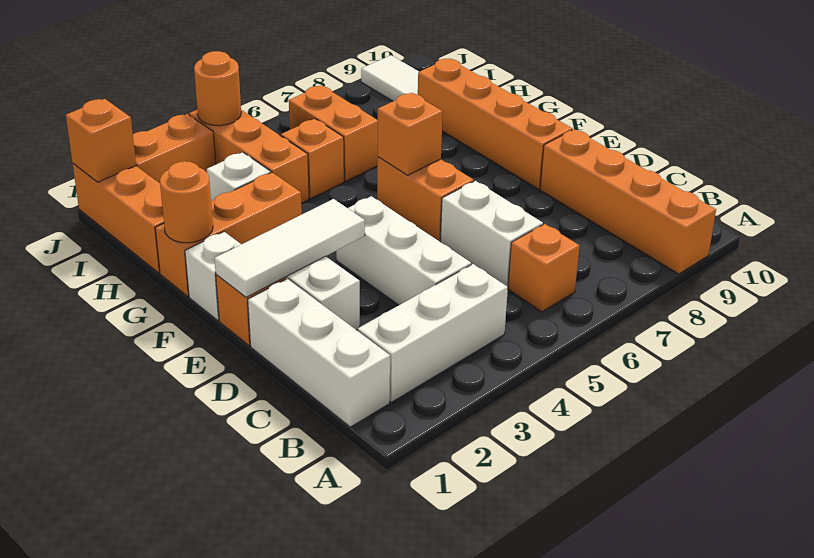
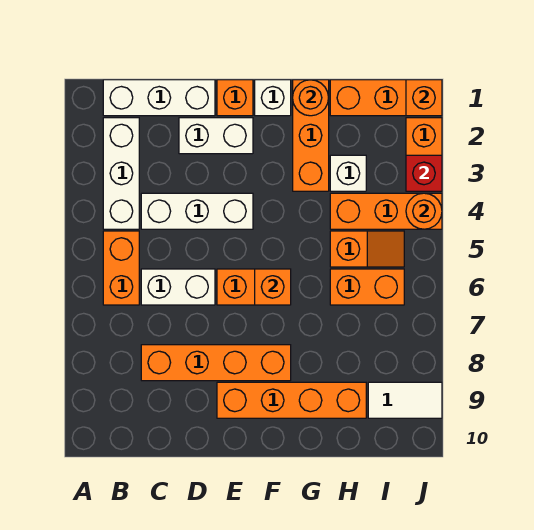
orange 1x4 brick [540,129,716,274] -> orange 1x4 brick moved to [141,345,291,381]
orange 1x1 brick [508,224,579,312] -> orange 1x2 brick [103,231,139,305]
white 1x3 tile [214,199,365,297] -> none
none -> red 1x1 brick [406,155,442,191]

